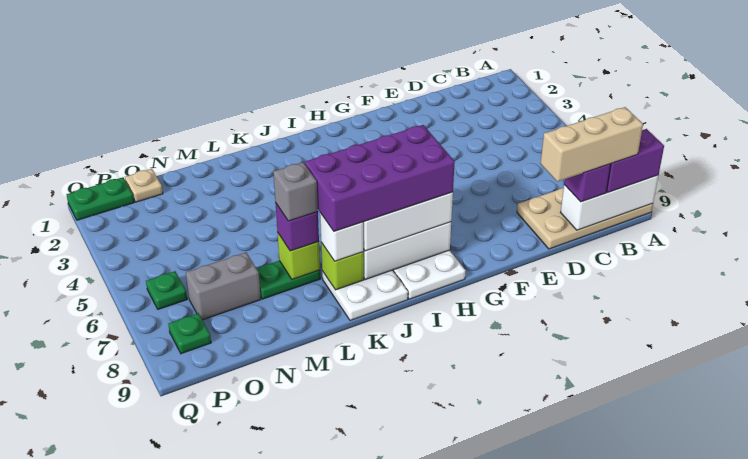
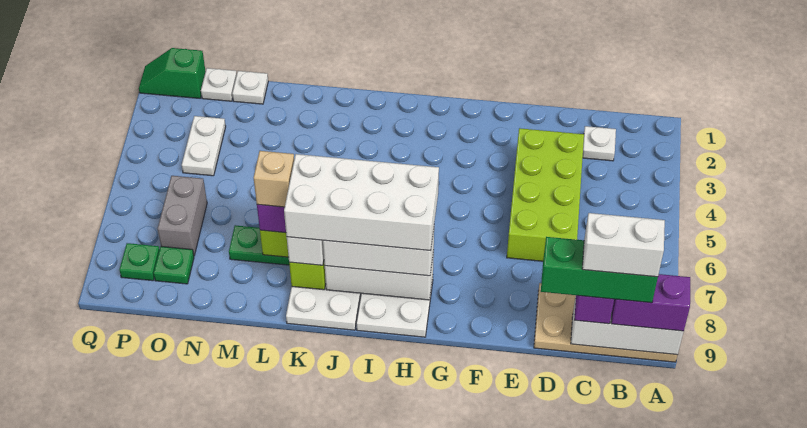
tan 1x3 brick [540,107,643,182] -> green 1x3 brick [541,237,658,303]
none -> white 1x2 brick [582,213,665,277]
none -> white 1x1 plate [583,126,616,161]
none -> lime 2x4 brick [507,128,584,261]
purple 2x4 brick [305,125,455,231] -> white 2x4 brick [284,154,439,251]
grey 1x1 brick [273,162,318,221] -> tan 1x1 brick [254,151,294,207]
none -> white 1x1 plate [232,71,268,104]
grey 1x2 brick [186,252,261,320] -> grey 1x2 brick turned to [158,176,207,256]
tan 1x1 plate [125,169,163,202] -> white 1x1 plate [201,68,237,101]
none -> white 1x2 plate [182,116,226,176]
green 1x2 plate [66,177,134,220] -> green 1x2 slope [139,48,206,98]
green 1x1 plate [146,271,187,309] -> green 1x1 plate moved to [154,246,194,284]

